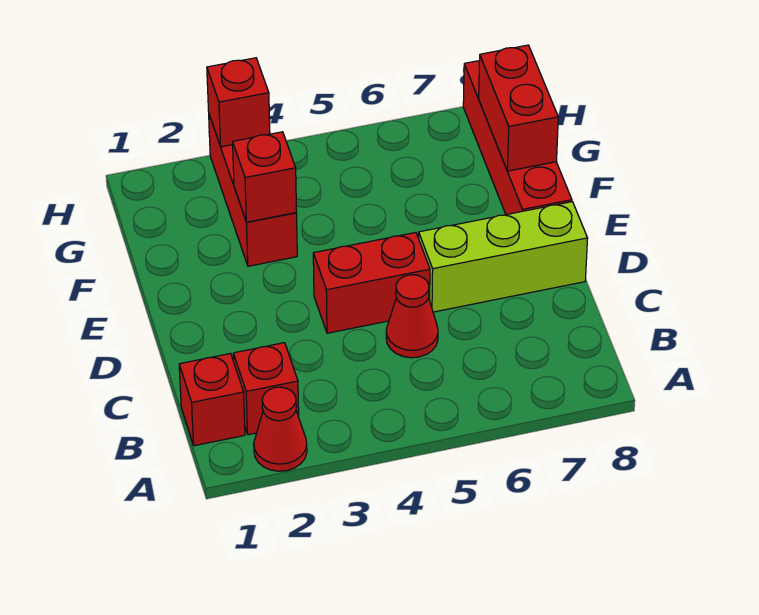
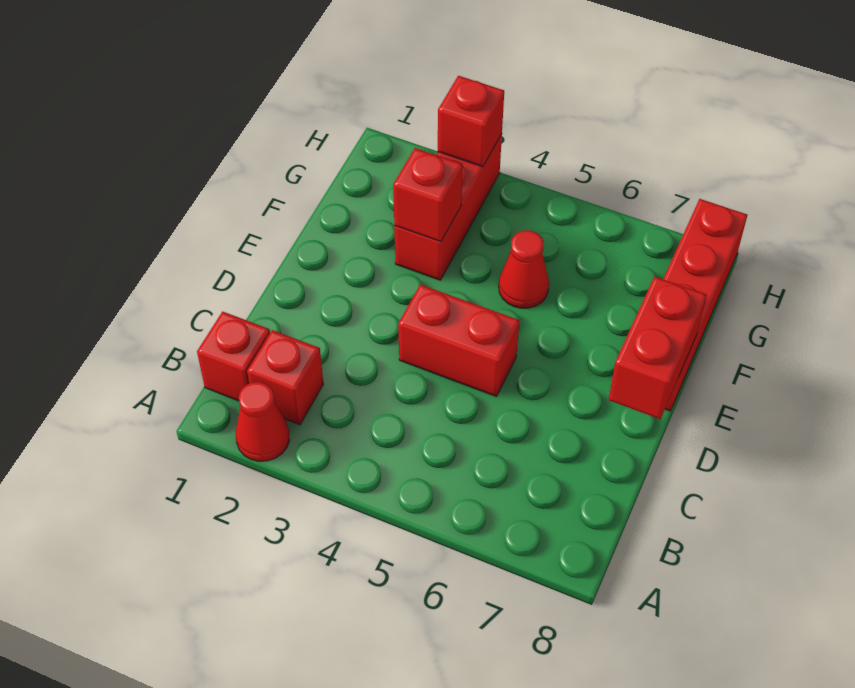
red 1x1 cone [386,275,438,358] -> red 1x1 cone moved to [499,230,549,308]
lime 1x3 brick [419,202,588,312] -> none
red 1x2 brick [479,45,558,171] -> red 1x2 brick moved to [609,277,706,419]

